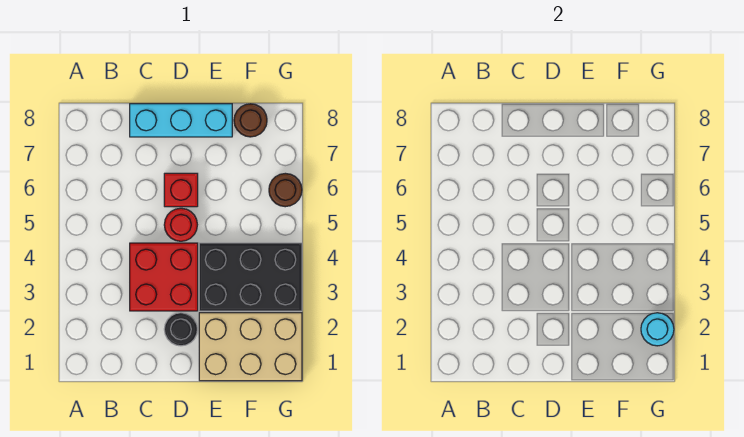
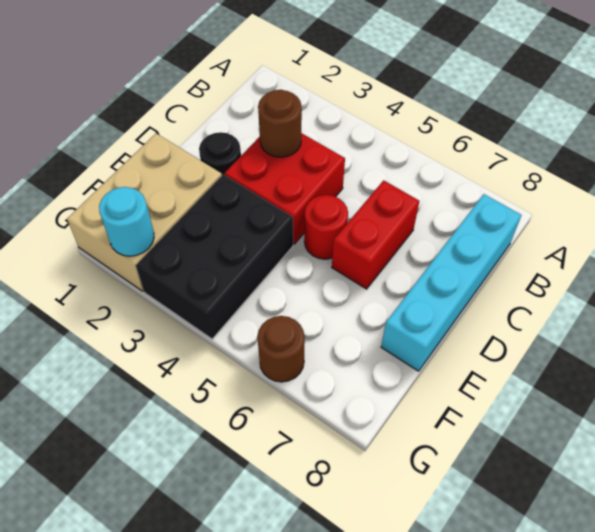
cyan 1x3 brick [130,104,232,137] -> cyan 1x4 brick [381,194,521,371]
red 1x1 brick [164,173,198,207] -> red 1x2 brick [332,180,420,289]
brown 1x1 round brick [234,104,267,137] -> brown 1x1 round brick moved to [258,90,302,157]

